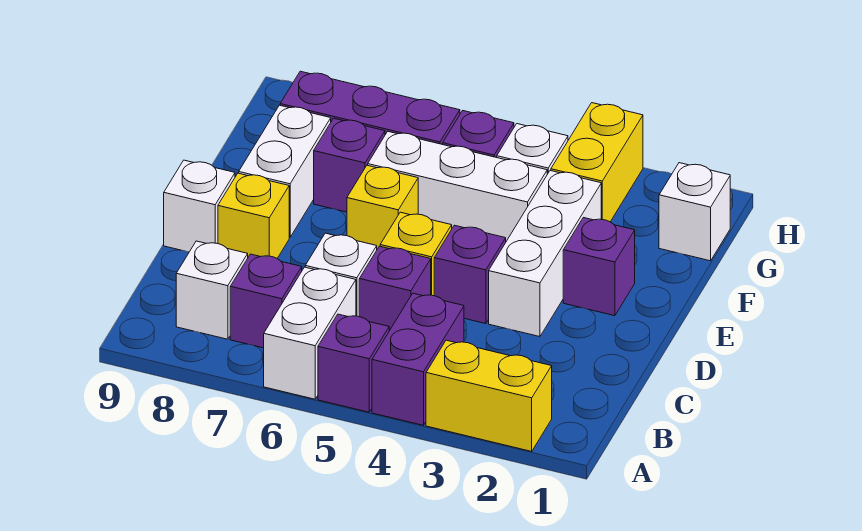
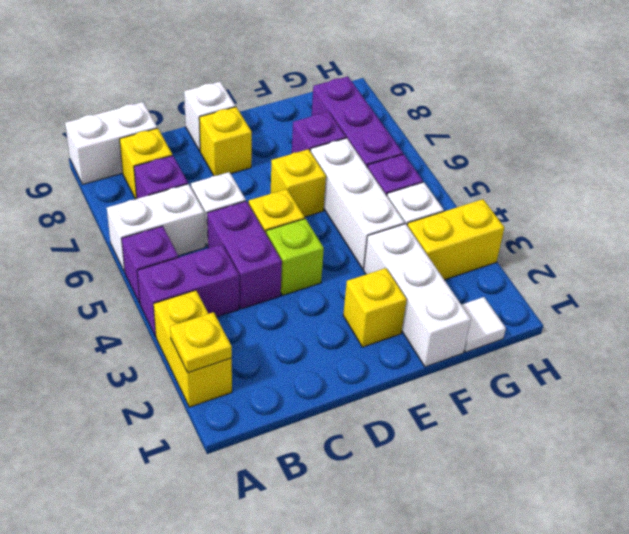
none -> yellow 1x1 plate [170,312,232,373]
white 1x1 brick [176,241,248,339] -> yellow 1x1 brick [120,128,172,199]
purple 1x1 brick [359,246,431,331] -> purple 1x2 brick [207,201,282,309]
white 1x3 brick [489,171,601,337] -> white 1x3 brick turned to [364,224,471,367]
purple 1x1 brick [434,225,506,324] -> lime 1x1 brick [266,219,324,295]
purple 1x1 brick [563,218,635,316] -> yellow 1x1 brick [343,268,407,347]
white 1x2 brick [239,105,331,237] -> white 1x2 brick moved to [65,102,157,185]
white 1x1 brick [659,163,730,261] -> white 1x1 tile [462,297,506,352]

